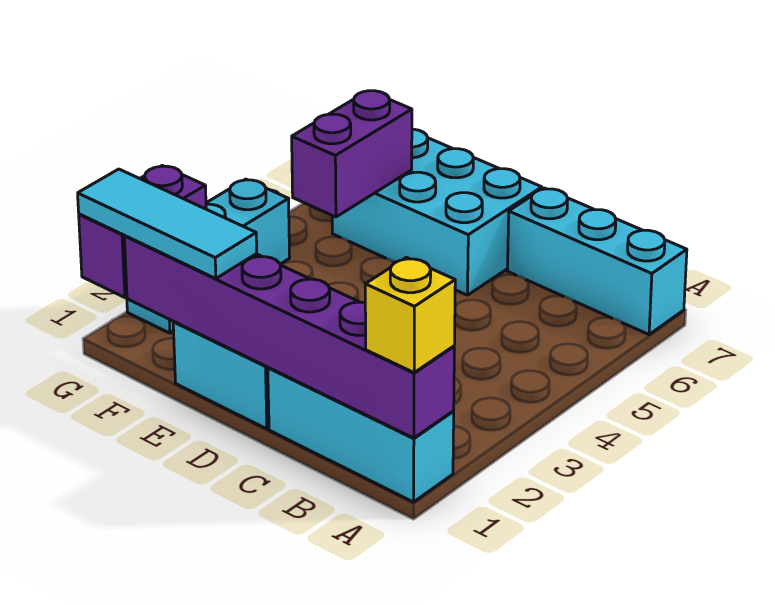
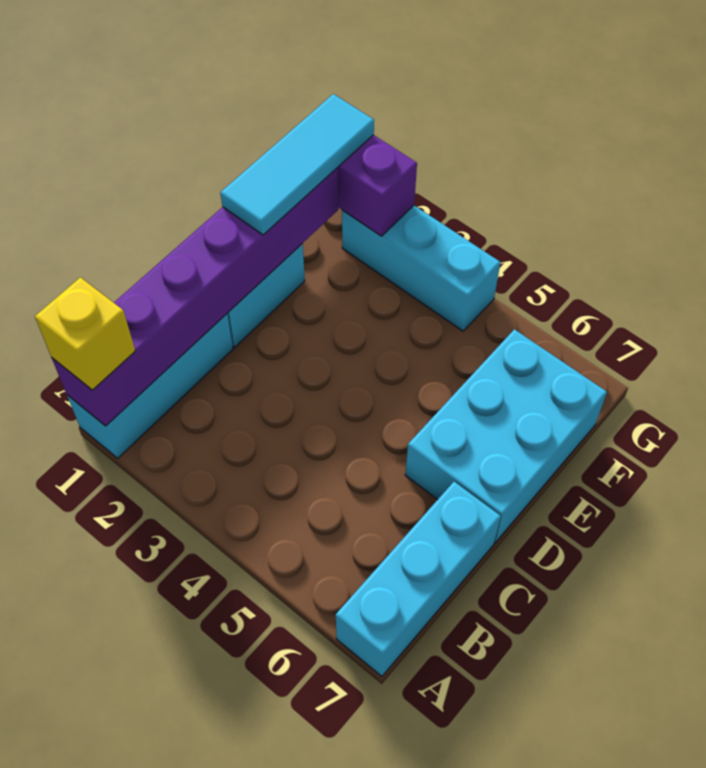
purple 1x2 brick [292,91,412,217] -> none

